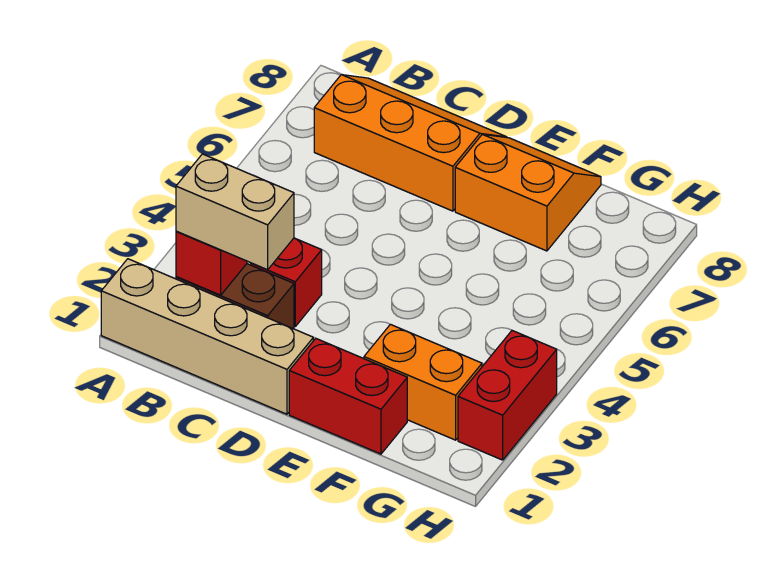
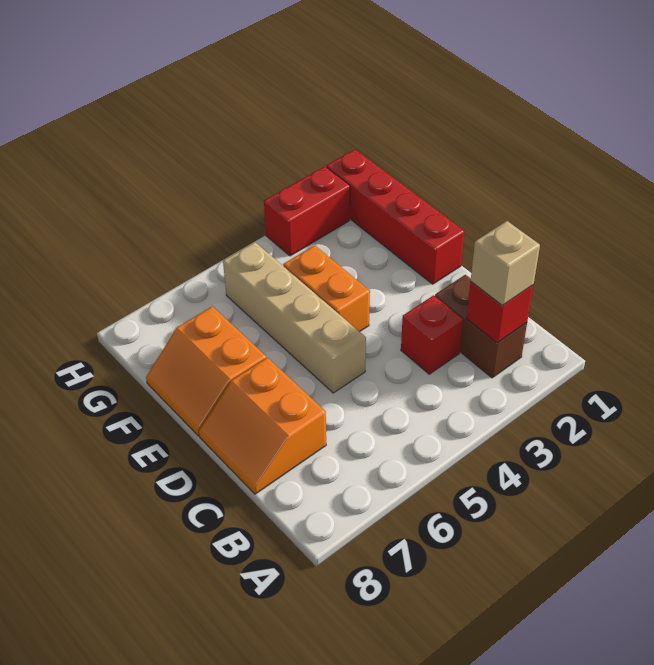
tan 1x4 brick [101,259,313,414] -> tan 1x4 brick moved to [223,242,366,393]
tan 1x2 brick [176,154,294,270] -> tan 1x1 brick [471,221,540,306]
orange 2x3 slope [314,75,507,211] -> orange 2x2 slope [199,358,326,494]
red 1x2 brick [289,338,407,454] -> red 1x4 brick [327,149,464,284]
orange 1x2 brick [364,324,482,440] -> orange 1x2 brick moved to [283,245,370,332]

